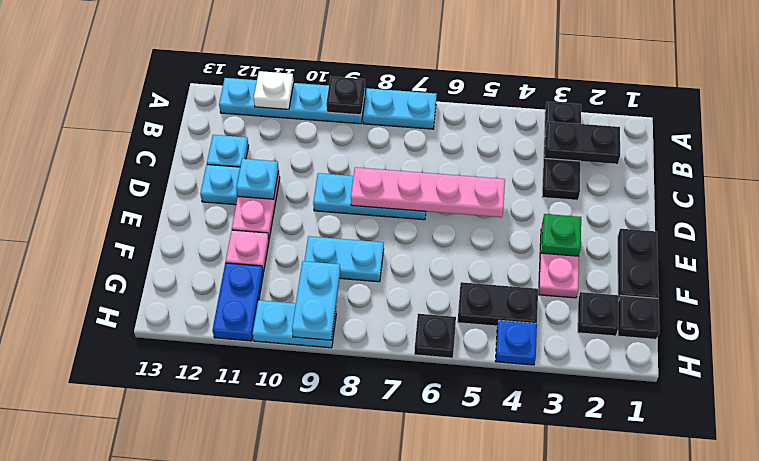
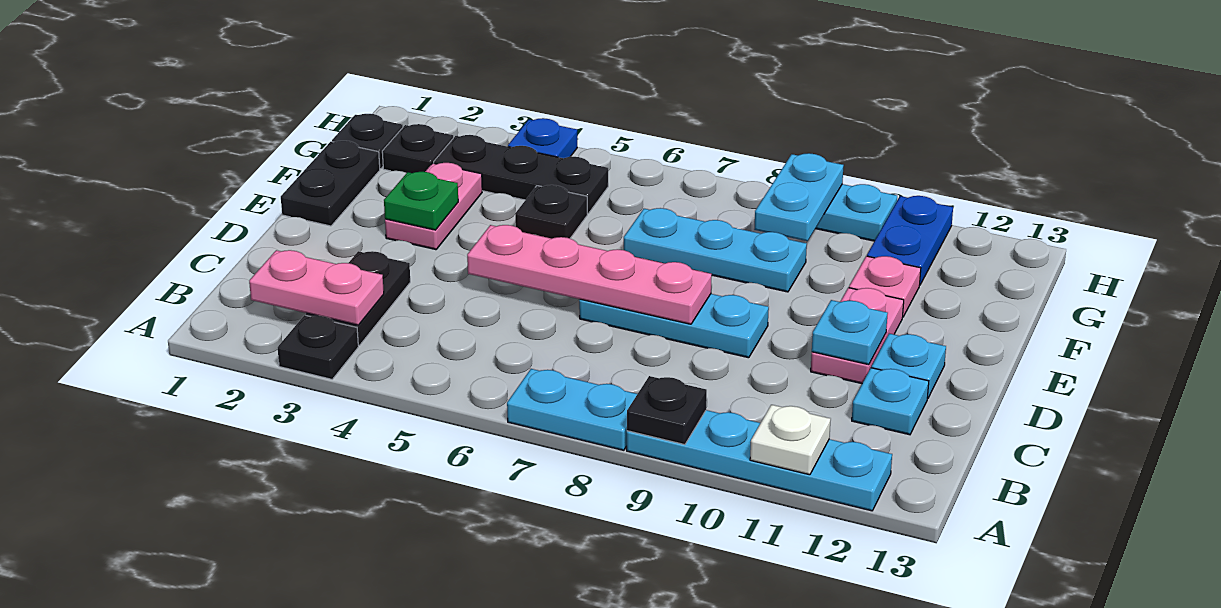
black 1x2 plate [545,121,620,164] -> pink 1x2 plate [249,250,384,325]
cyan 1x2 plate [304,236,384,282] -> cyan 1x3 plate [624,208,807,292]
black 1x2 plate [458,282,538,326] -> black 1x3 plate [434,135,608,213]
black 1x1 plate [414,314,456,358] -> black 1x1 plate moved to [515,185,587,239]

